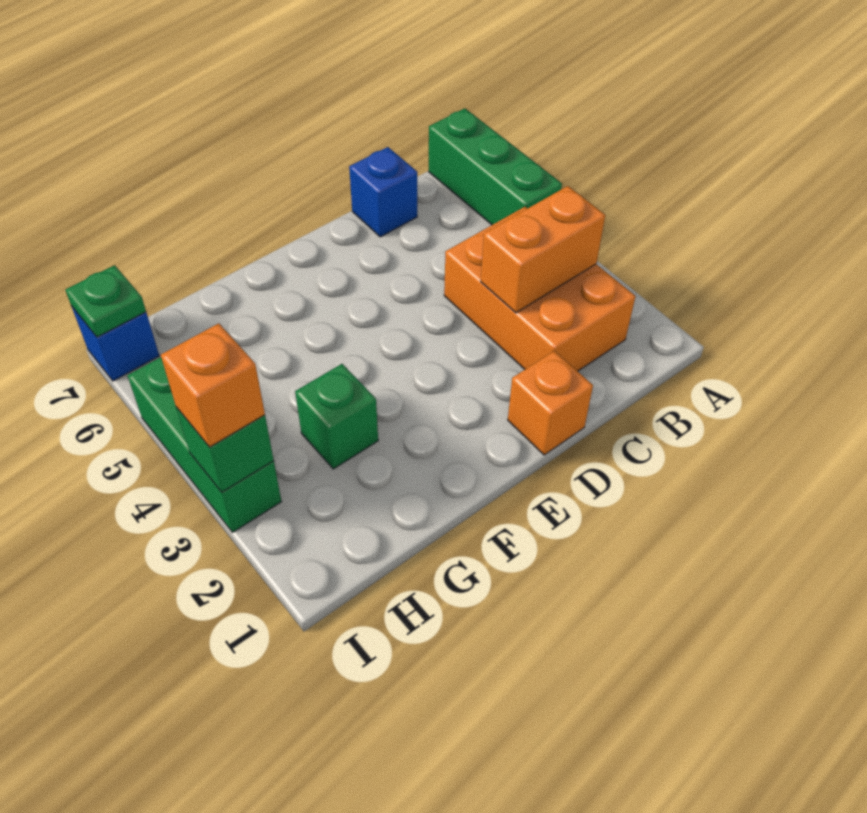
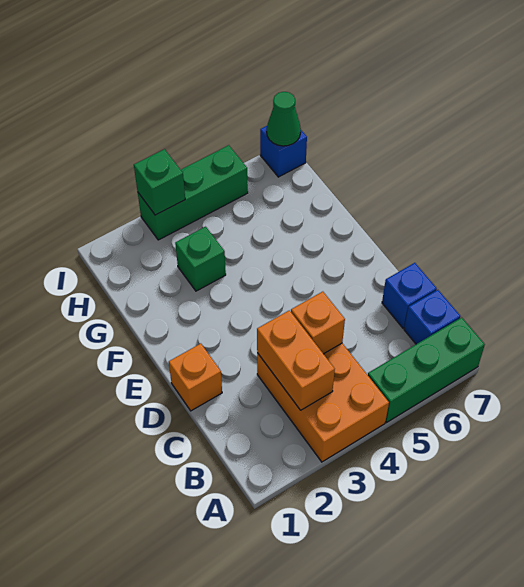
orange 2x3 brick [444,207,636,371] -> orange 2x3 brick turned to [257,343,389,462]
none -> blue 1x1 brick [404,290,460,344]
orange 1x1 brick [161,323,265,447] -> orange 1x1 brick moved to [291,292,345,354]
green 1x1 plate [65,265,146,337] -> green 1x1 cone [267,92,301,146]

